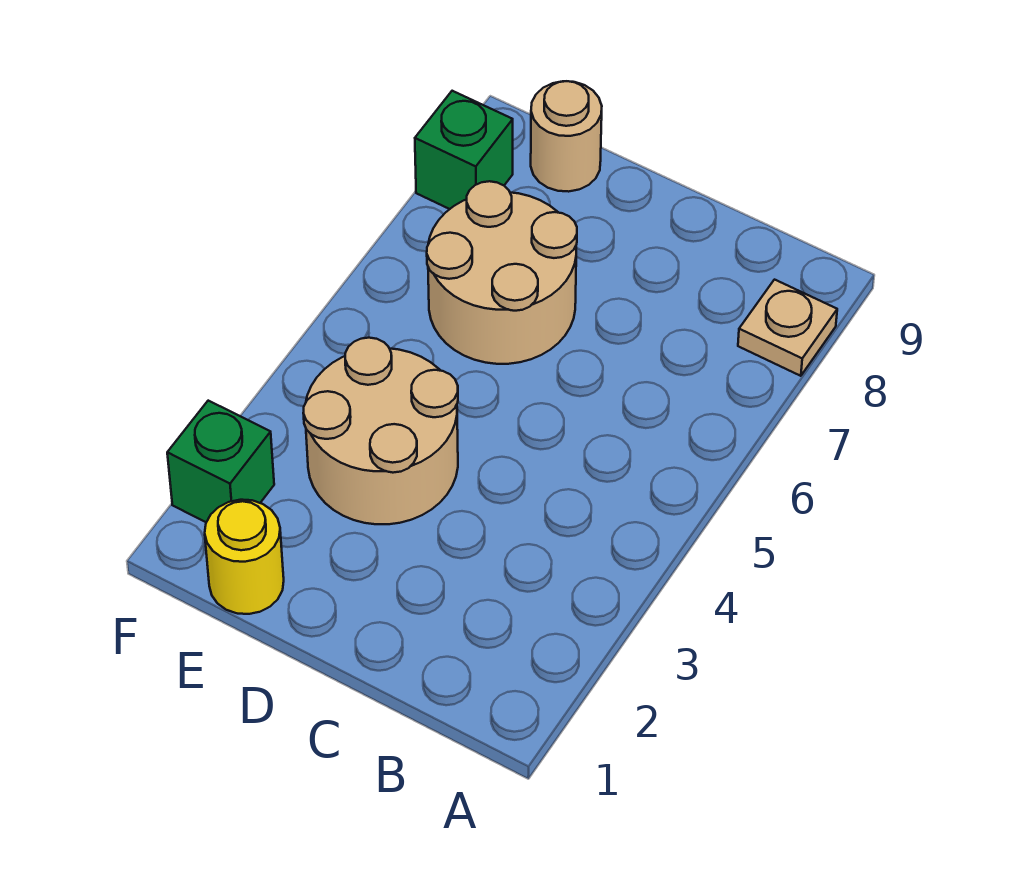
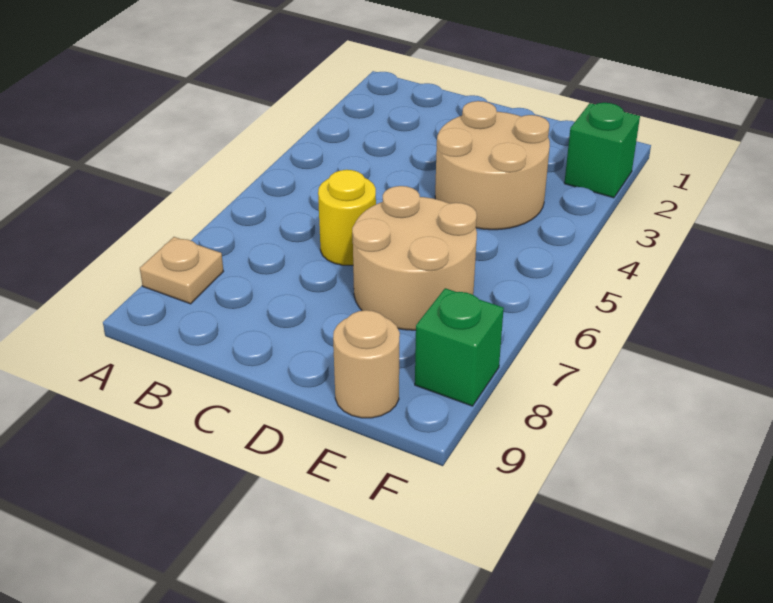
yellow 1x1 round brick [205,500,284,614] -> yellow 1x1 round brick moved to [318,170,376,265]

